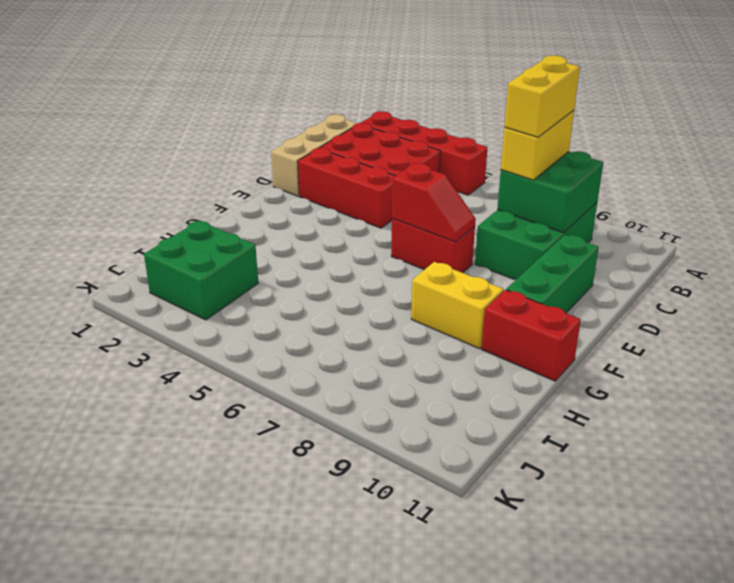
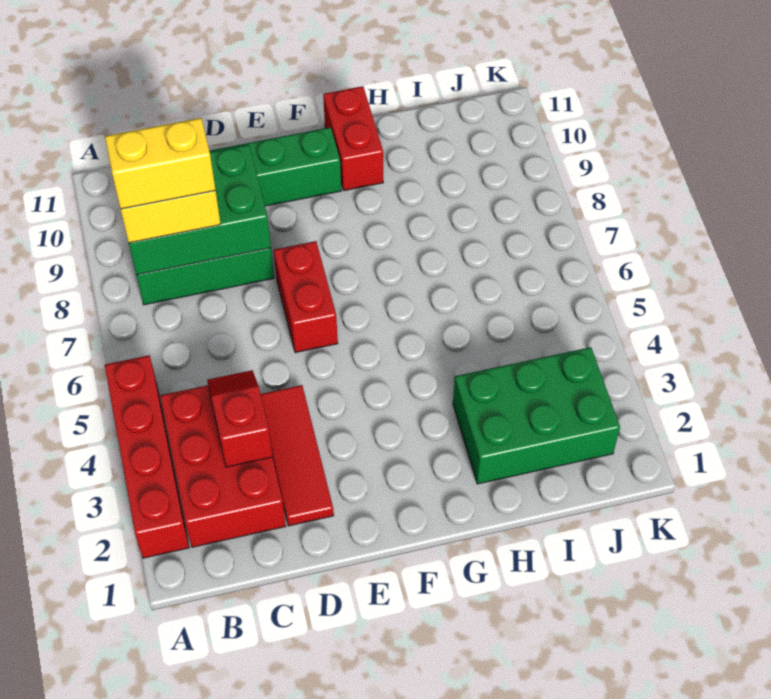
tan 1x3 brick [271,114,357,196] -> none
green 2x2 brick [497,151,603,233] -> green 2x3 brick [129,145,271,275]
red 1x3 brick [298,148,396,228] -> red 1x3 tile [261,385,334,526]
red 1x2 slope [392,163,476,242] -> red 1x2 slope moved to [207,370,272,467]
yellow 1x2 brick [411,262,504,349] -> none
green 2x2 brick [144,221,258,320] -> green 2x3 brick [453,347,620,484]

